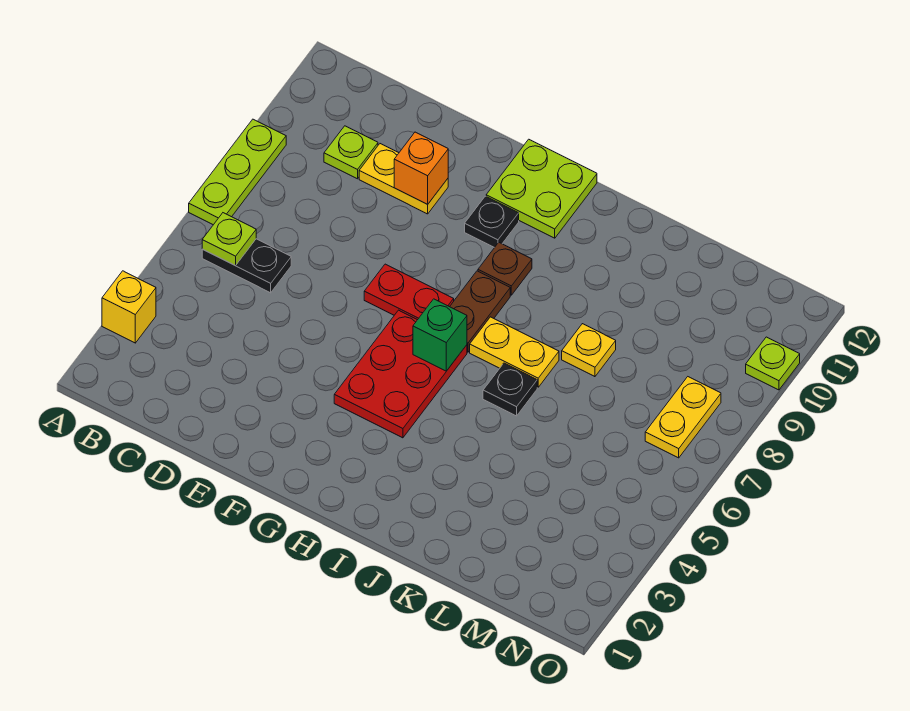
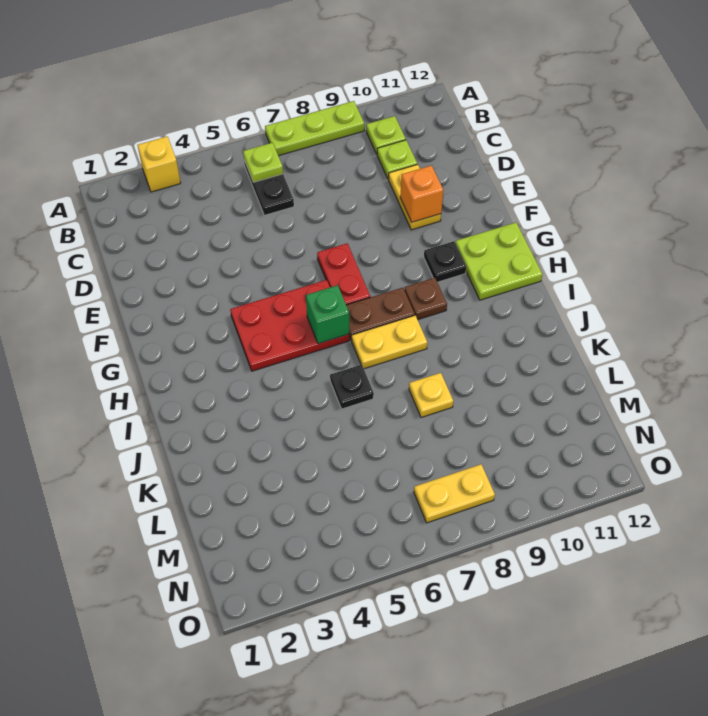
yellow 1x2 plate [470,317,559,387] -> yellow 1x2 plate turned to [352,315,427,369]
lime 1x1 plate [746,337,800,390] -> lime 1x1 plate moved to [366,116,406,154]

